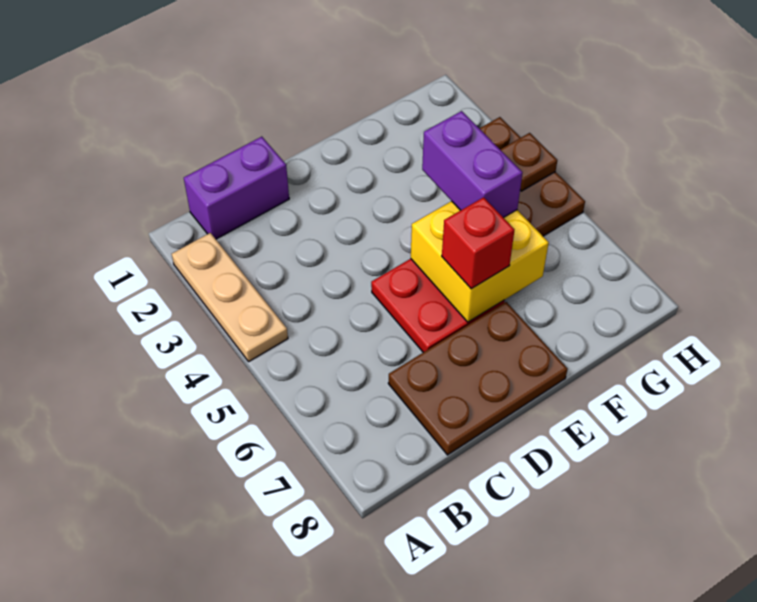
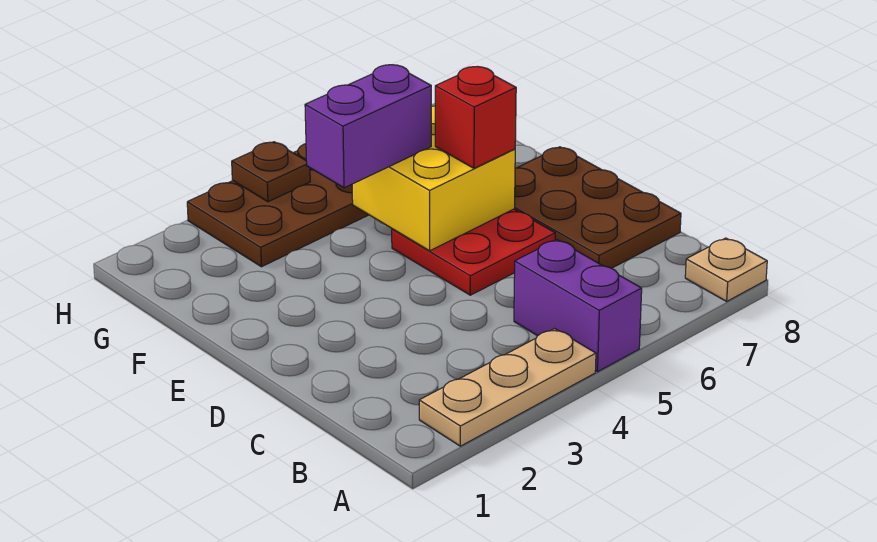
none -> tan 1x1 plate [685,238,767,301]
purple 1x2 brick [184,137,289,239] -> purple 1x2 brick moved to [514,240,642,372]

